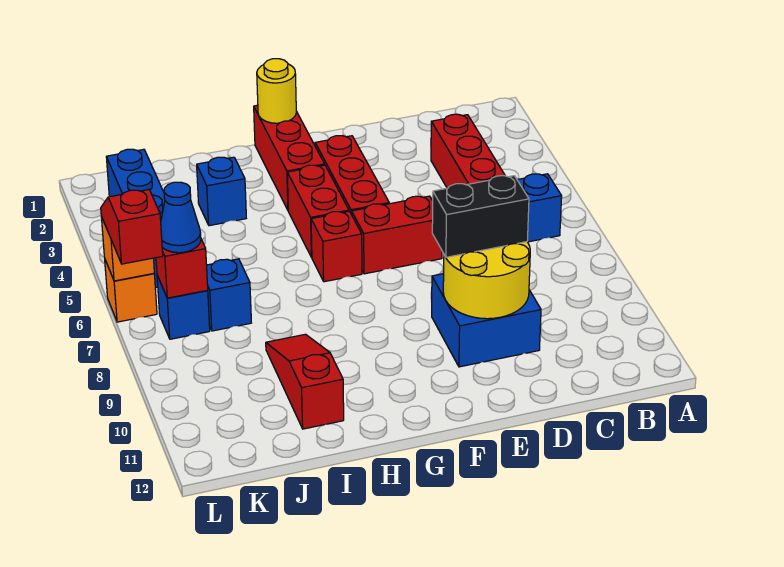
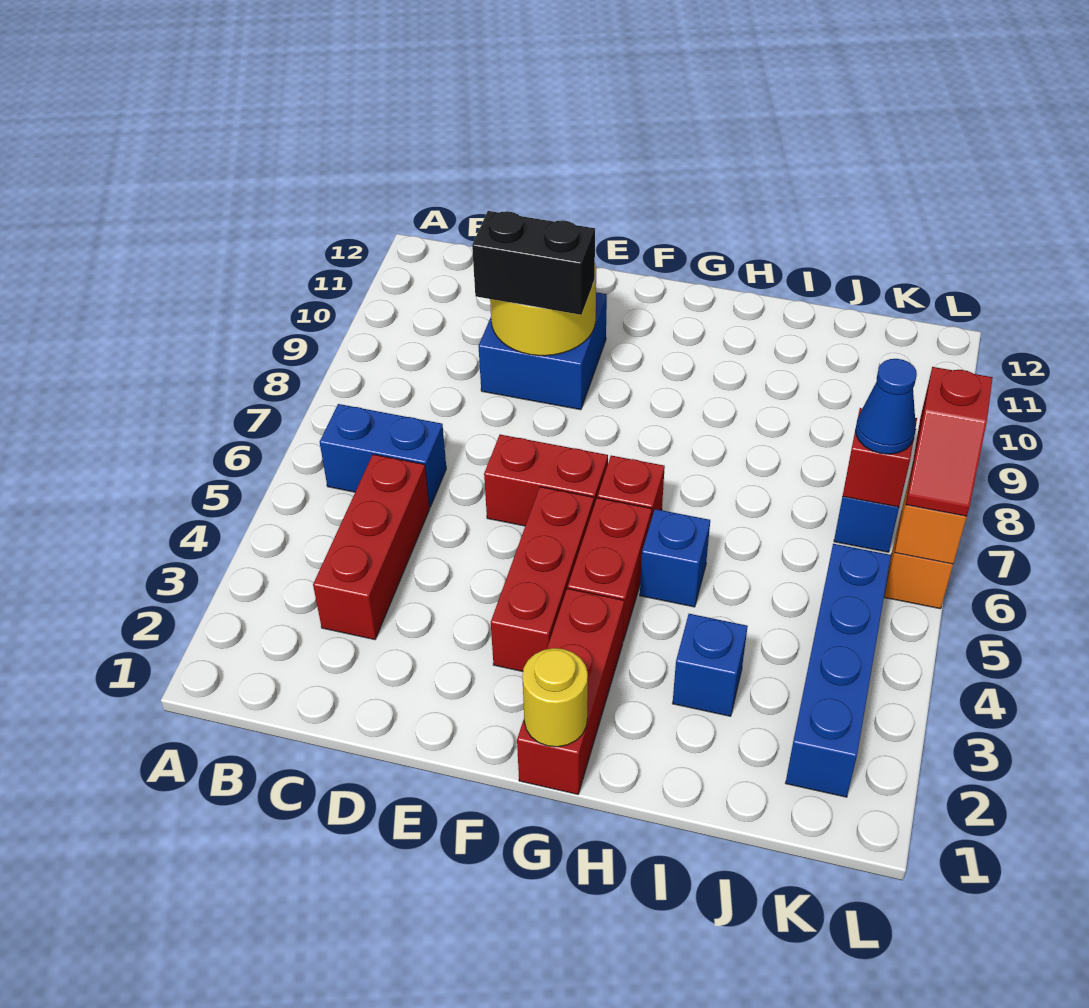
red 1x3 slope [266,334,344,429] -> none
blue 1x1 brick [207,259,251,331] -> blue 1x1 brick moved to [640,509,710,607]

